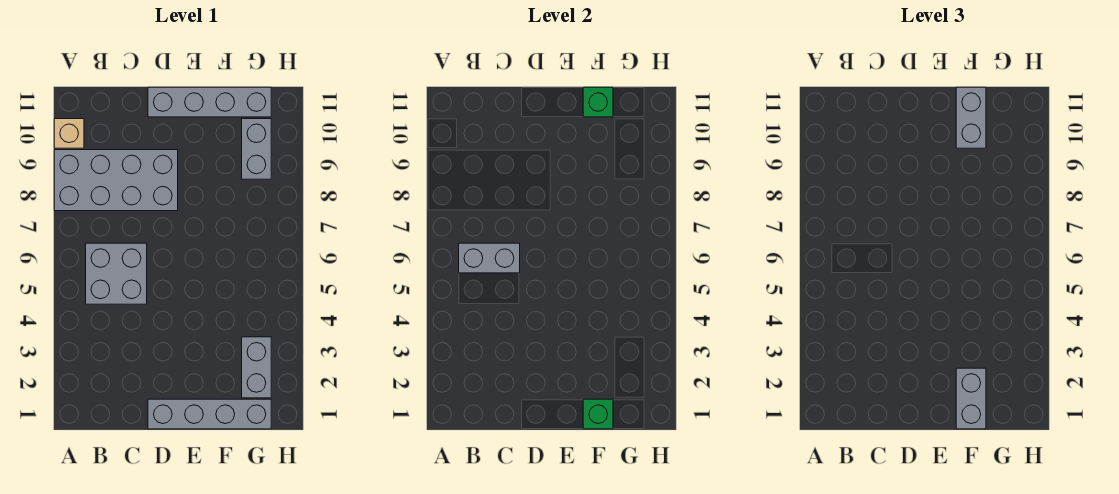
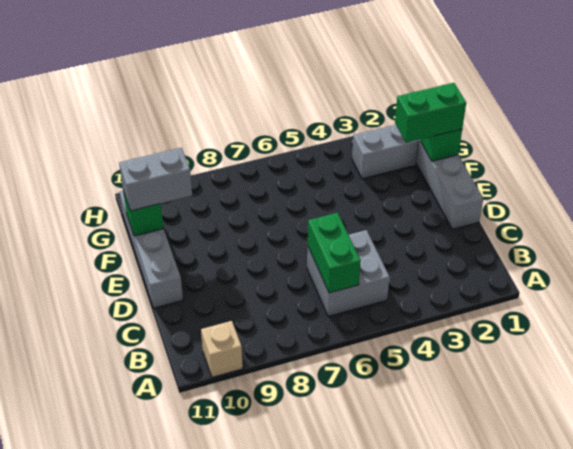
grey 2x4 brick [54,150,178,211] -> none
grey 1x2 brick [459,243,520,273] -> green 1x2 brick [308,213,361,293]
grey 1x2 brick [956,368,986,429] -> green 1x2 brick [395,83,466,143]
grey 1x2 brick [242,119,271,179] -> none

